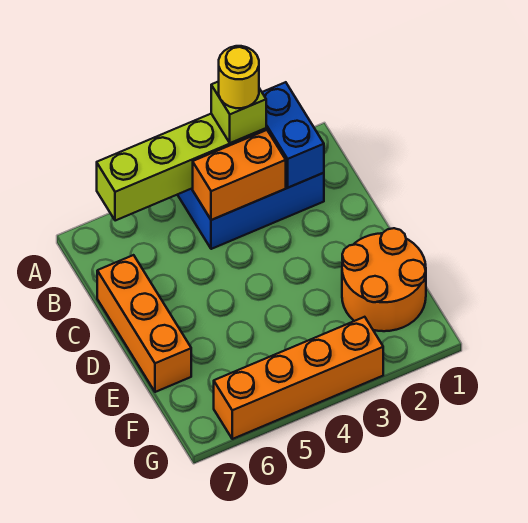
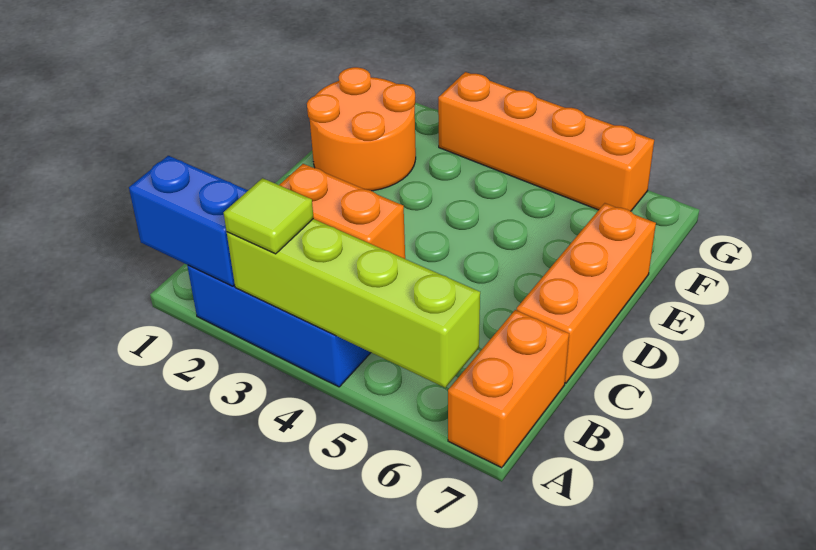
blue 1x2 brick [262,82,324,188] -> blue 1x2 brick turned to [129,156,248,286]
lime 1x1 brick [211,81,266,143] -> lime 1x1 tile [224,178,314,254]
yellow 1x1 round brick [219,46,259,108] -> none
none -> orange 1x2 brick [448,310,569,468]

